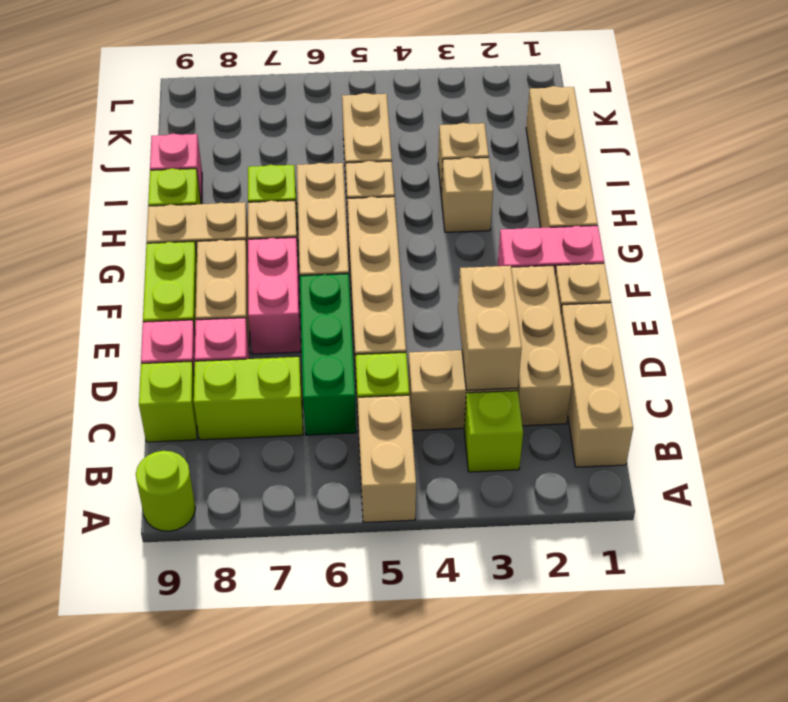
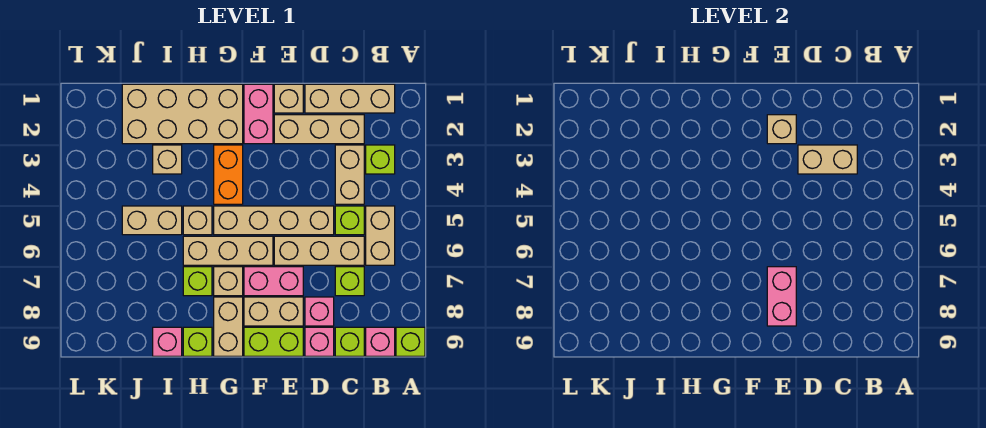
tan 1x2 brick [358,395,416,523] -> tan 1x2 brick turned to [366,206,395,265]
lime 1x1 round brick [136,451,195,531] -> lime 1x1 brick [396,327,425,356]
none -> pink 1x1 brick [366,327,395,356]
green 1x3 brick [300,274,356,435] -> tan 1x3 brick [274,236,364,265]
lime 1x2 brick [194,357,303,440] -> lime 1x1 brick [335,267,364,296]
none -> pink 1x2 brick [767,267,796,326]
tan 1x4 brick [526,86,598,228] -> tan 2x4 brick [122,84,243,144]
none -> orange 1x2 brick [214,145,243,204]
tan 1x1 brick [441,157,493,232] -> tan 1x1 brick moved to [767,115,796,144]

